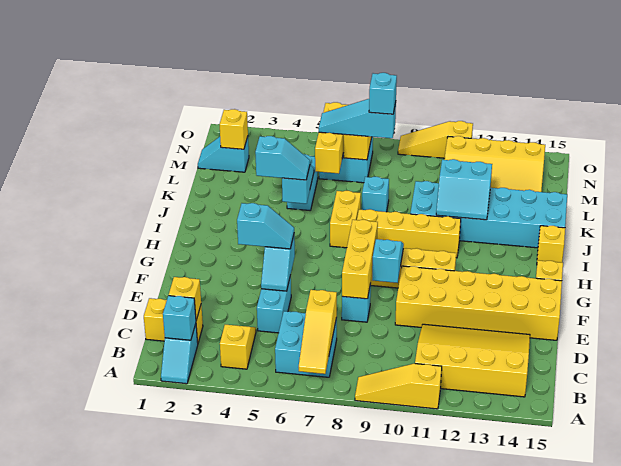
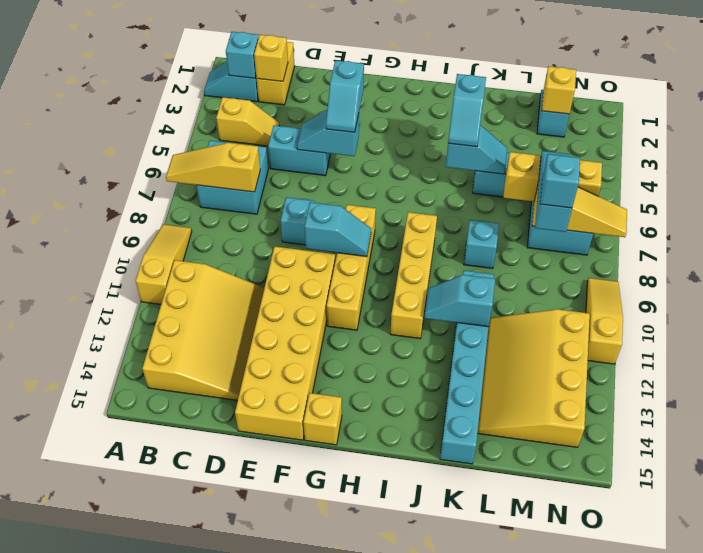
yellow 1x3 brick [342,220,378,299] -> none
yellow 1x2 brick [330,191,361,248] -> none
yellow 1x1 brick [537,226,565,263] -> none
cyan 2x6 brick [410,181,567,248] -> cyan 1x6 brick [440,270,494,464]
cyan 2x2 slope [436,159,492,220] -> cyan 1x2 slope [424,275,495,327]

